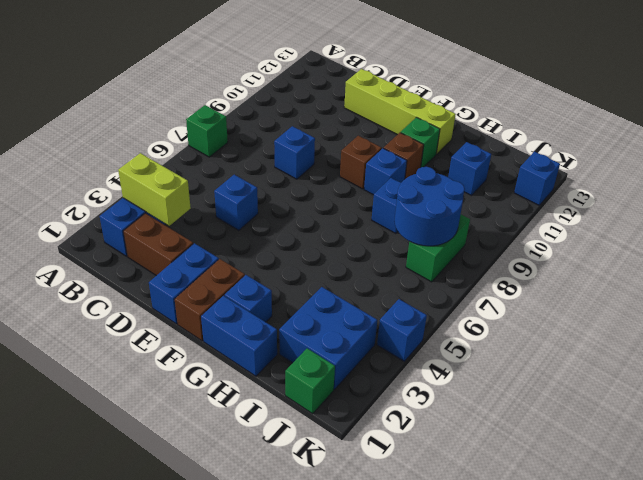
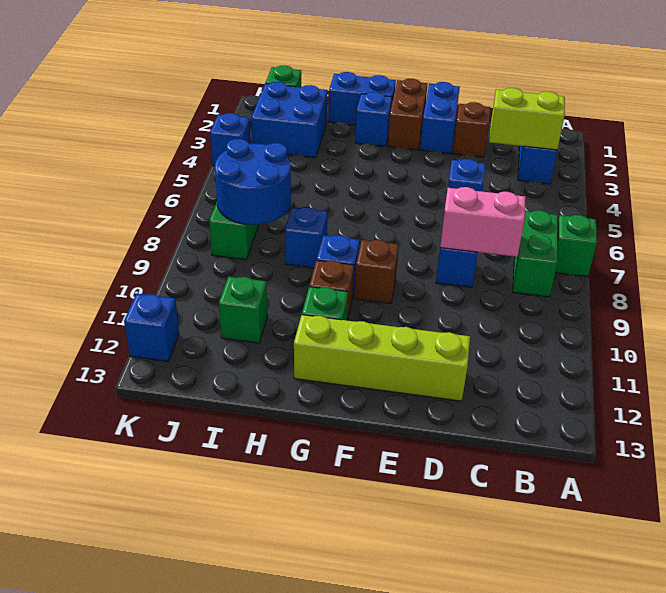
none -> green 1x2 brick [513,210,558,297]
brown 1x2 brick [123,213,193,276] -> brown 1x1 brick [453,102,490,157]
none -> pink 1x2 brick [440,187,526,257]
blue 1x1 brick [448,142,491,196] -> green 1x1 brick [219,276,268,343]

